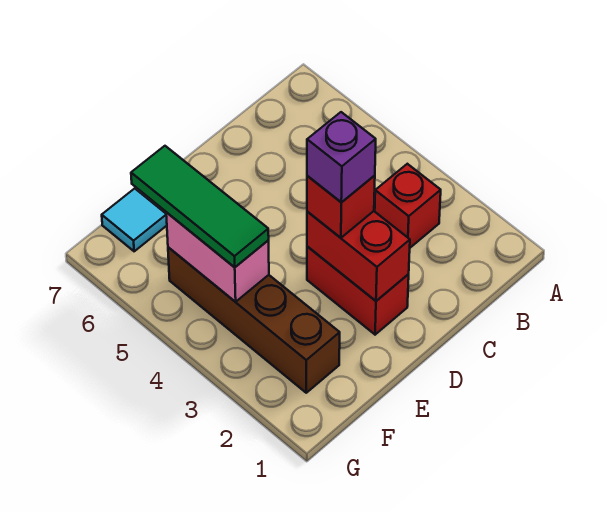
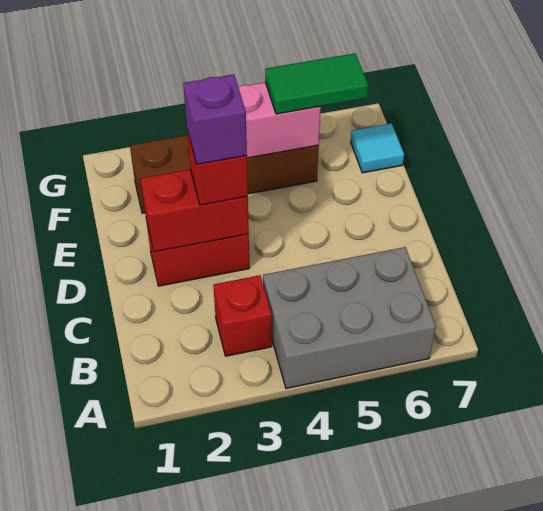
none -> grey 2x3 brick [263,247,436,388]
green 1x3 tile [131,146,269,267] -> green 1x2 tile [265,53,368,114]

